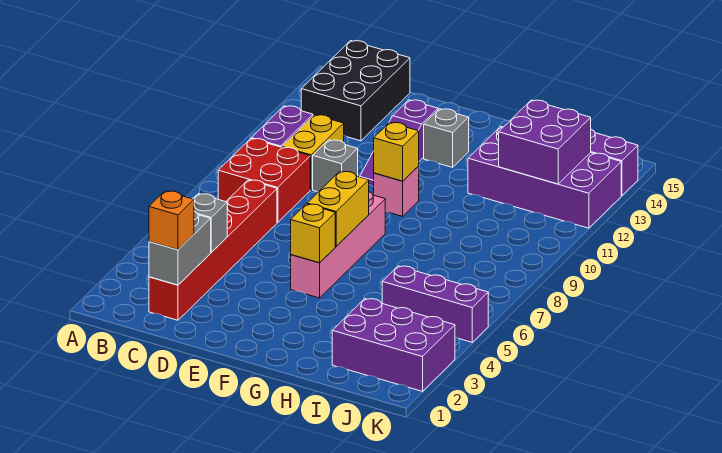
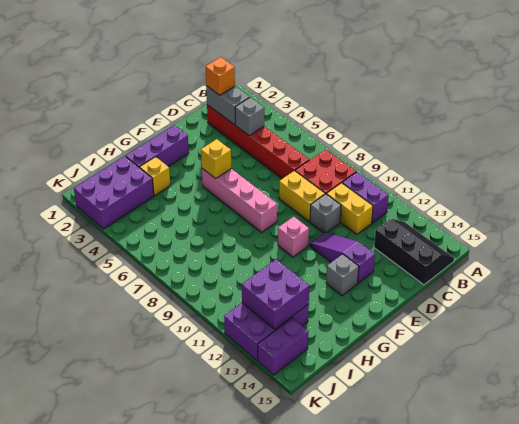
black 2x3 brick [301,41,410,141] -> black 2x3 slope [374,218,454,285]
yellow 1x2 brick [307,171,369,246] -> yellow 1x2 brick moved to [279,171,325,222]
yellow 1x1 brick [374,122,419,181] -> yellow 1x1 brick moved to [140,157,170,195]
purple 2x4 brick [468,127,621,228] -> purple 2x3 brick [224,303,309,360]
purple 1x3 brick [382,266,488,342] -> purple 1x3 brick moved to [126,125,189,168]

